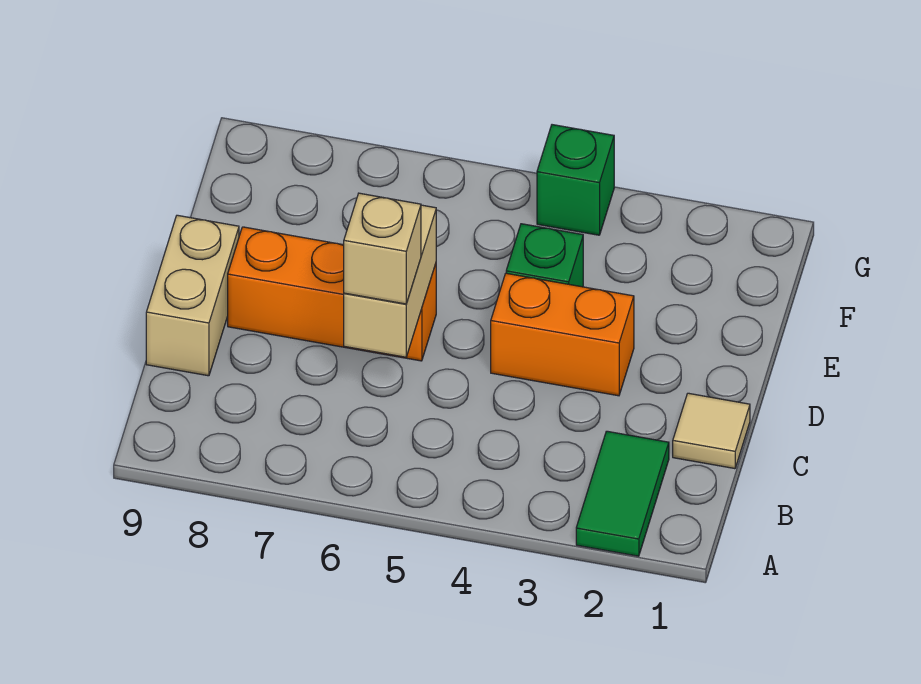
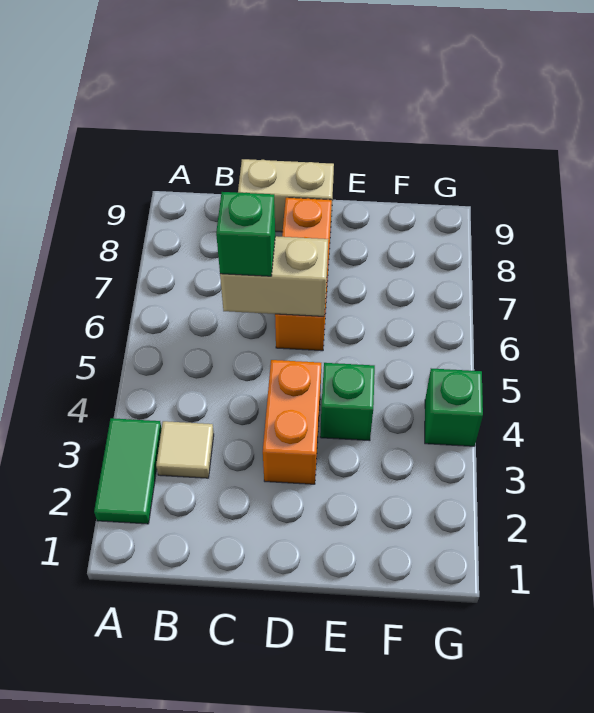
green 1x2 tile [576,431,669,556] -> green 1x2 tile turned to [94,418,162,524]
tan 1x1 tile [673,393,750,469] -> tan 1x1 tile moved to [156,421,214,478]
tan 1x1 brick [344,193,421,304] -> green 1x1 brick [216,192,275,276]

